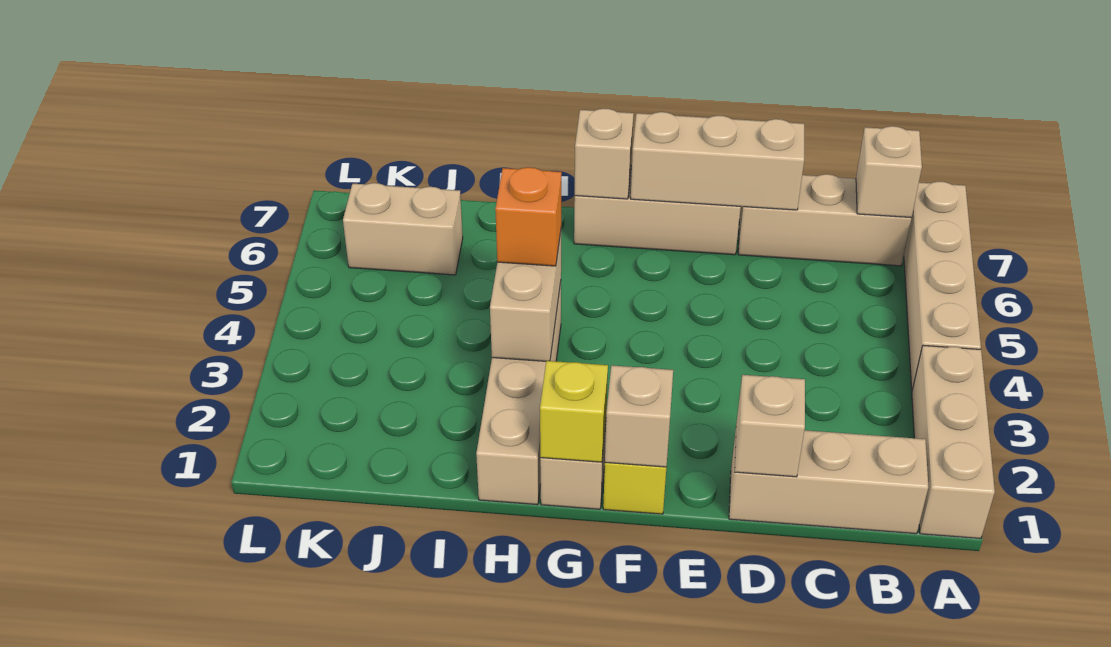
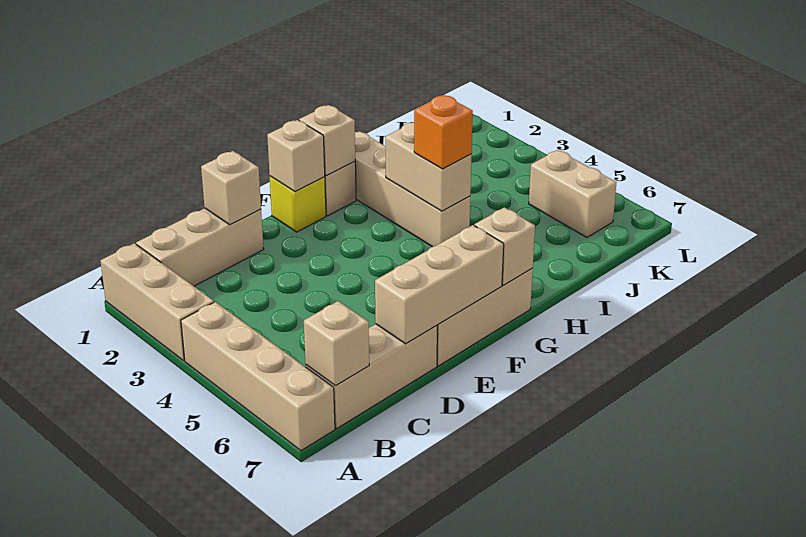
yellow 1x1 brick [540,361,608,462] -> tan 1x1 brick [299,105,355,175]
tan 1x2 brick [343,183,463,275] -> tan 1x2 brick turned to [529,150,617,237]

